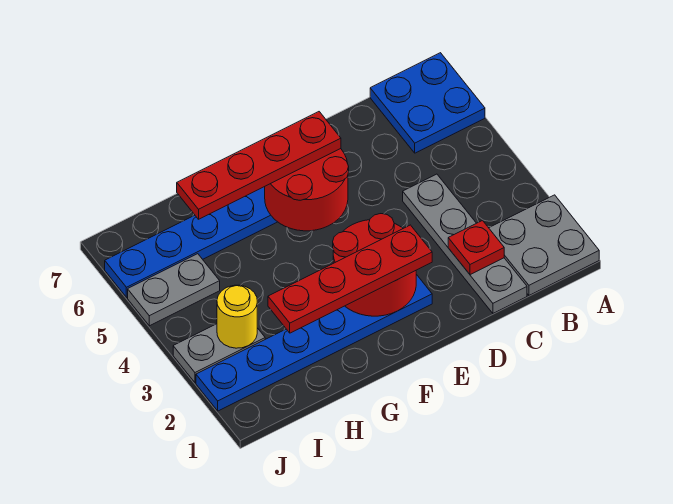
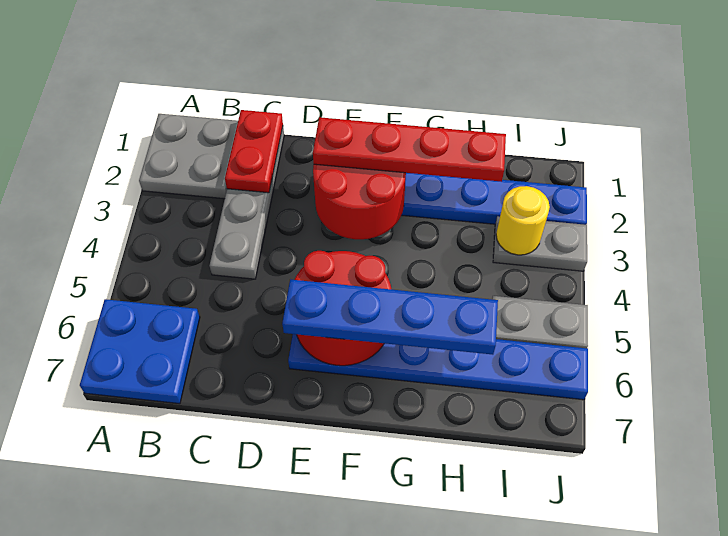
red 1x1 plate [448,221,504,275] -> red 1x2 plate [225,110,283,193]
red 1x4 plate [177,112,341,219] -> blue 1x4 plate [282,279,498,355]

